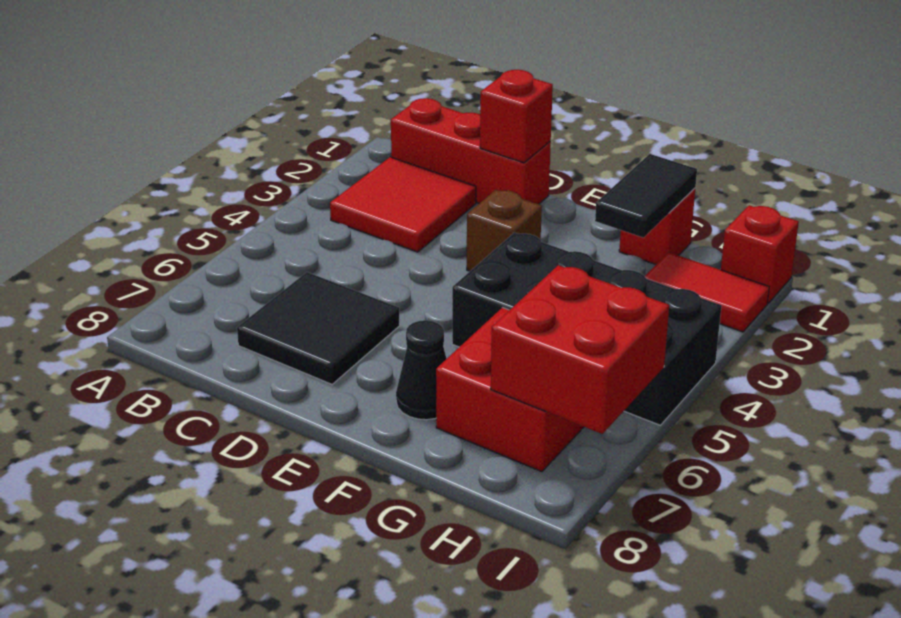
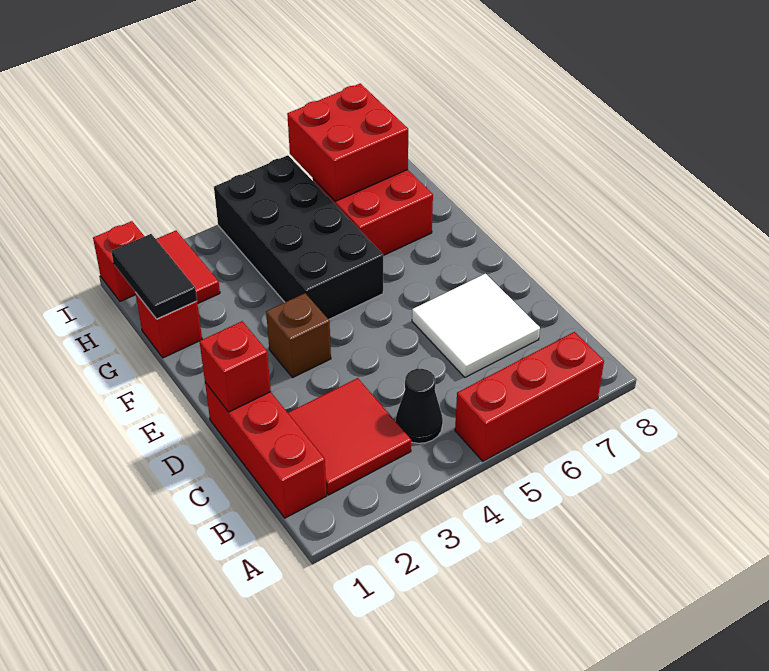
none -> red 1x3 brick [455,332,604,461]
black 2x2 tile [237,272,400,384] -> white 2x2 tile [412,274,540,377]
black 1x1 cone [396,320,447,420] -> black 1x1 cone moved to [396,369,443,443]
black 1x2 tile [595,154,697,238] -> black 1x2 tile turned to [111,234,197,319]

